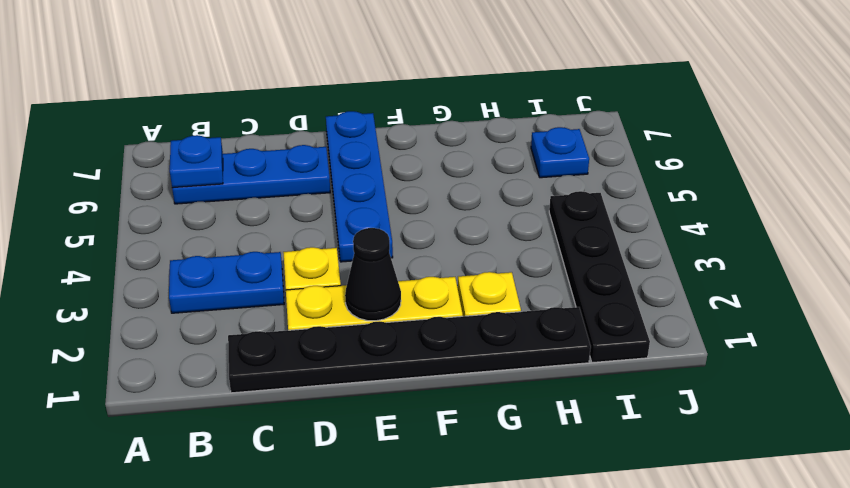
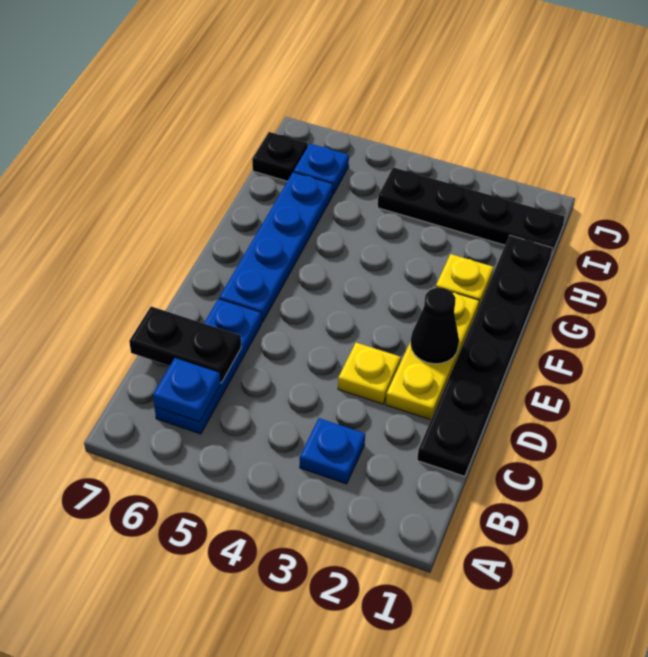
blue 1x2 plate [169,252,284,313] -> blue 1x1 plate [300,418,365,484]
none -> black 1x2 plate [129,307,241,383]
blue 1x4 plate [326,111,393,262] -> blue 1x4 plate turned to [219,172,333,323]
none -> black 1x1 plate [252,132,308,181]

